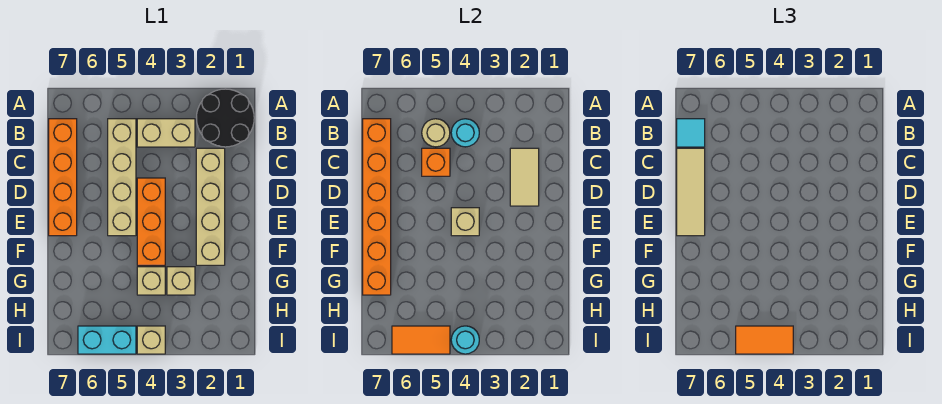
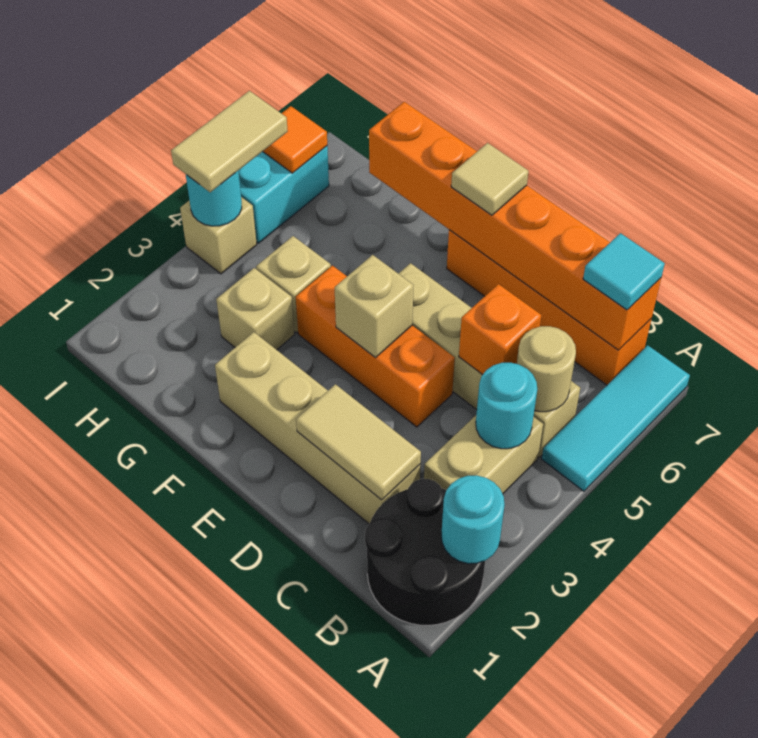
none -> cyan 1x1 round brick [441,475,505,564]
none -> cyan 1x3 tile [542,346,690,491]
tan 1x3 tile [677,148,705,236] -> tan 1x1 tile [451,143,528,215]
orange 1x2 tile [736,326,793,354] -> tan 1x2 tile [171,91,288,192]
orange 1x2 tile [392,326,450,354] -> orange 1x1 tile [263,106,327,173]

